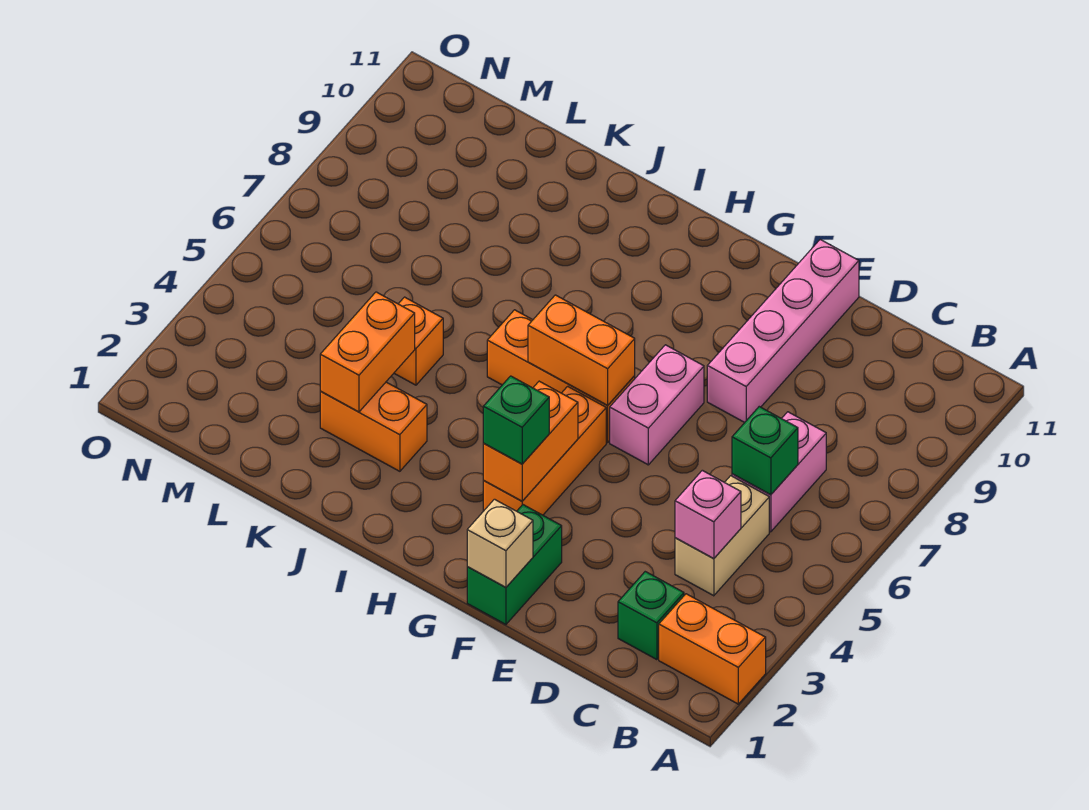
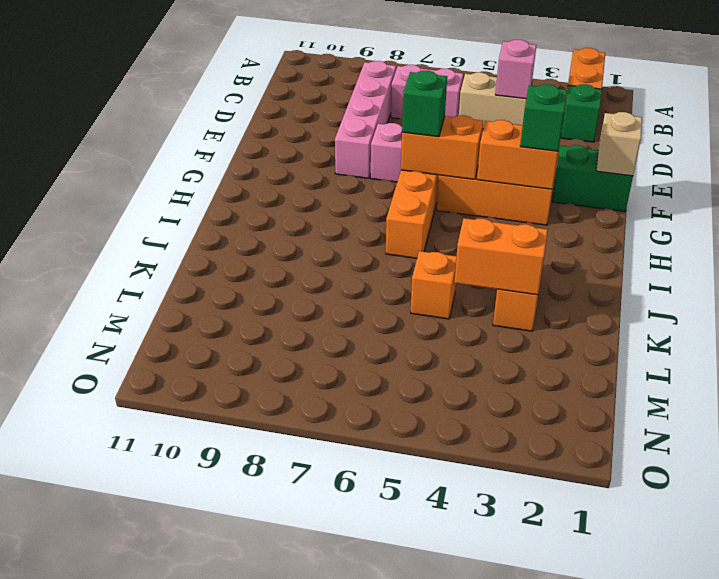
green 1x1 brick [732,407,798,495] -> green 1x1 brick moved to [402,71,447,137]
pink 1x4 brick [707,240,859,423] -> pink 1x4 brick turned to [335,61,396,178]
orange 1x2 brick [528,295,635,405] -> orange 1x2 brick turned to [401,115,483,179]

